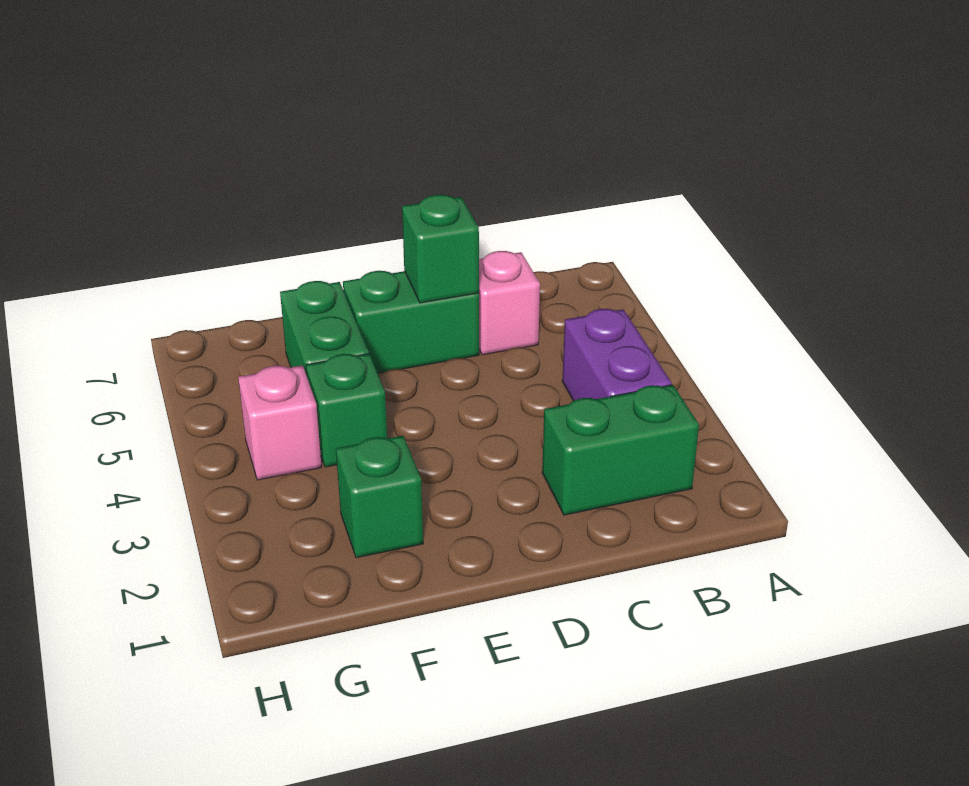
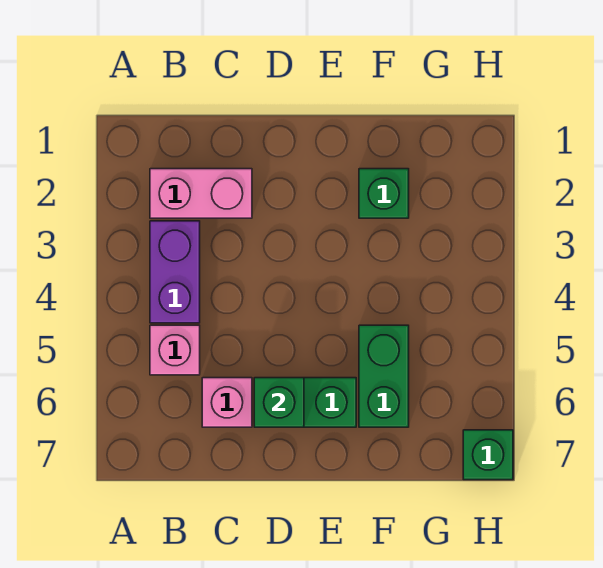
green 1x2 brick [542,385,699,515] -> pink 1x2 brick [150,169,252,218]
green 1x1 brick [306,354,387,467] -> green 1x1 brick moved to [463,430,513,480]
pink 1x1 brick [238,365,322,480] -> pink 1x1 brick moved to [150,325,200,375]

